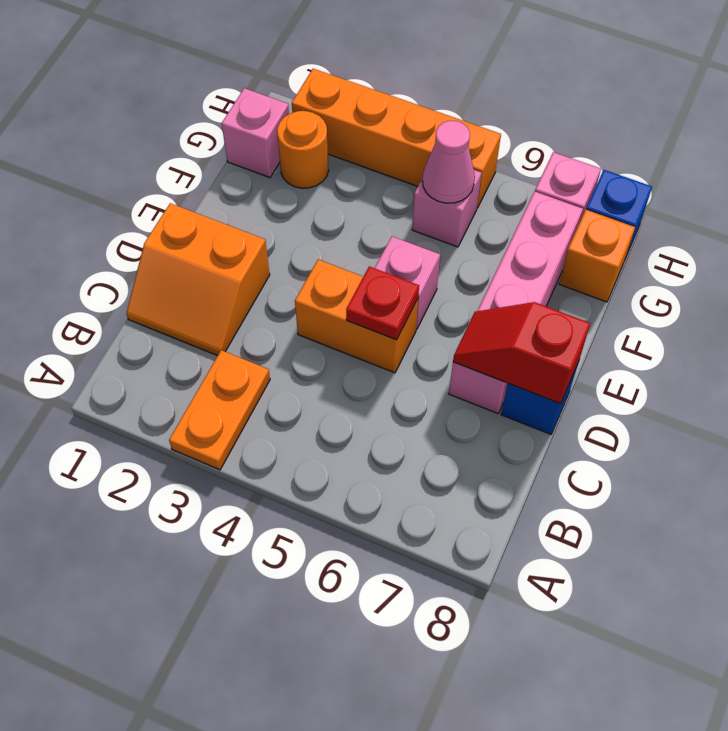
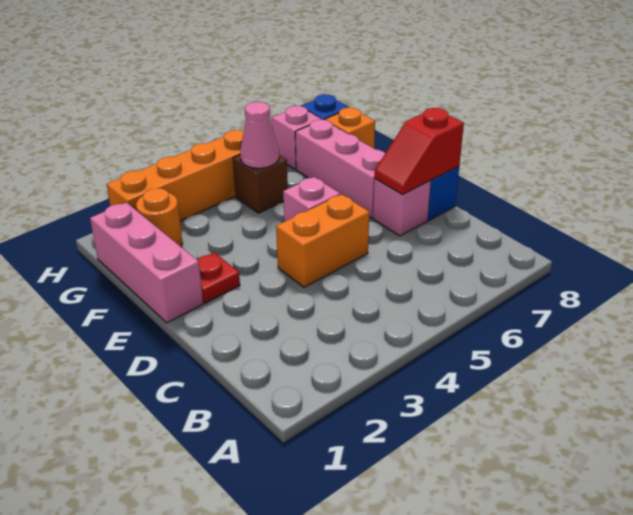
orange 1x2 plate [169,350,270,470] -> none
orange 2x2 slope [126,203,270,356] -> none
red 1x1 plate [346,266,419,340] -> red 1x1 plate moved to [197,253,240,303]
pink 1x1 brick [222,88,289,178] -> pink 1x3 brick [90,203,203,323]
pink 1x1 brick [412,170,481,247] -> brown 1x1 brick [233,155,288,213]

